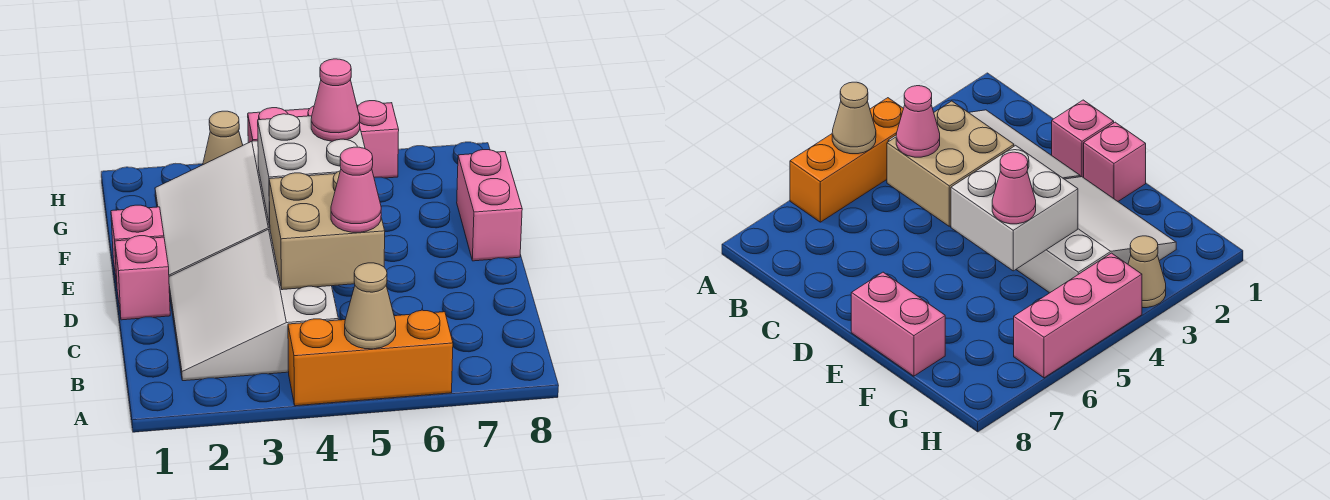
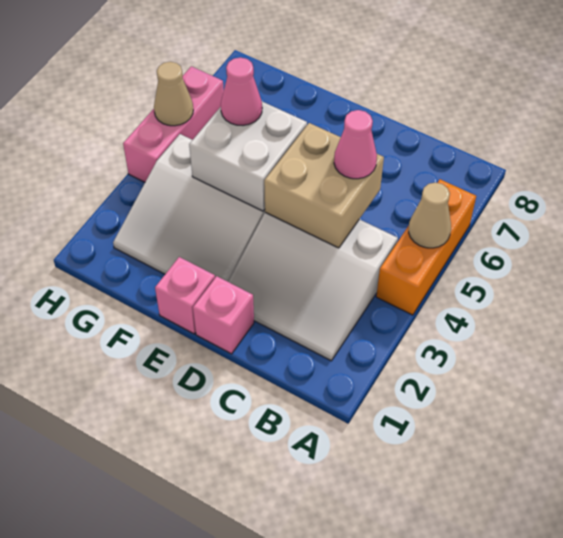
pink 1x2 brick [457,150,522,261] -> none
tan 1x1 cone [203,111,243,165] -> tan 1x1 cone moved to [154,62,193,126]

